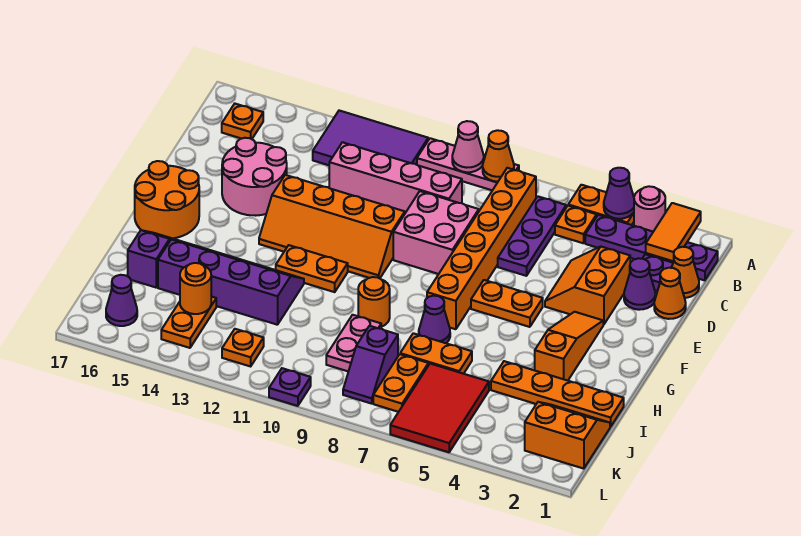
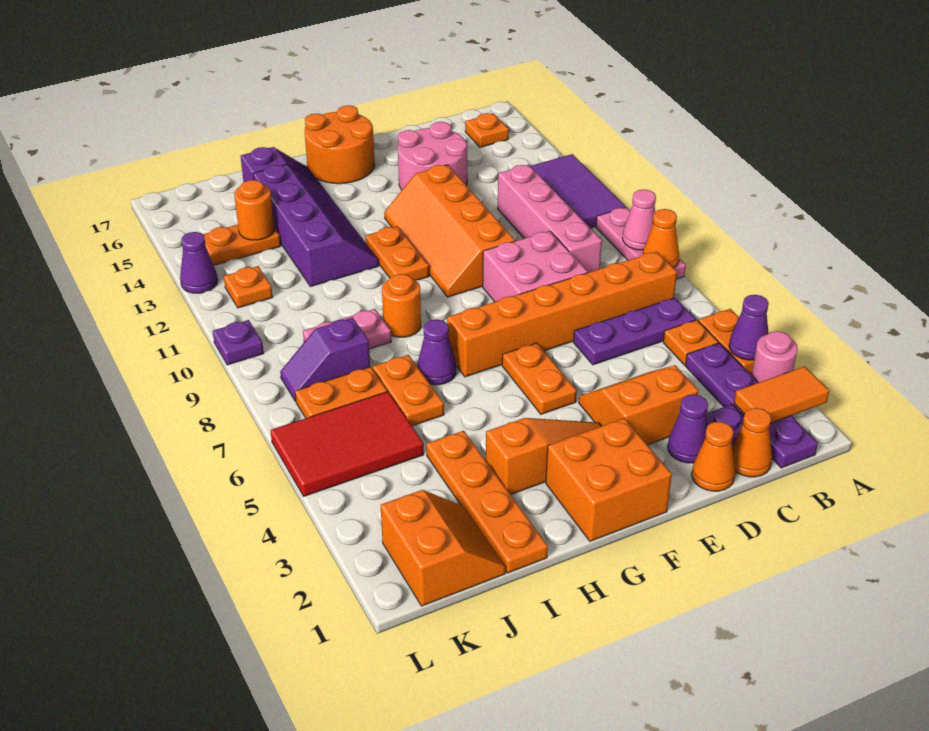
none -> orange 2x2 brick [546,418,672,541]
purple 1x1 cone [106,275,137,326] -> purple 1x1 cone moved to [180,232,218,293]

